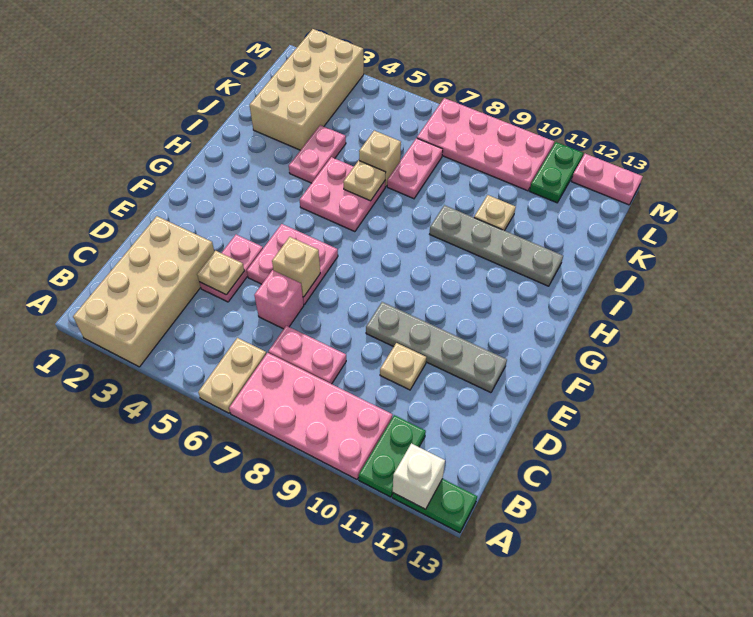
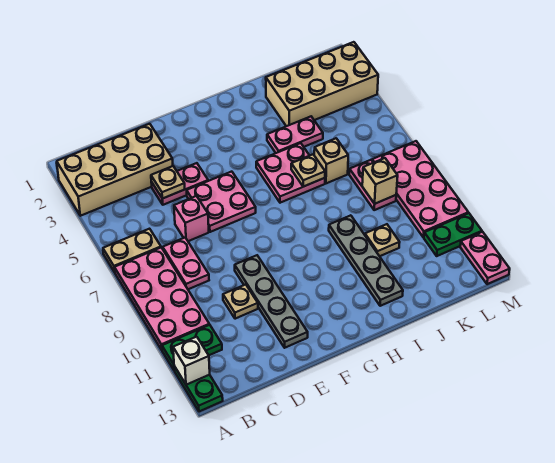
tan 1x1 brick [272,237,320,297] -> tan 1x1 brick moved to [362,158,398,204]
pink 1x2 plate [387,138,443,199] -> pink 1x2 plate turned to [349,160,396,210]

